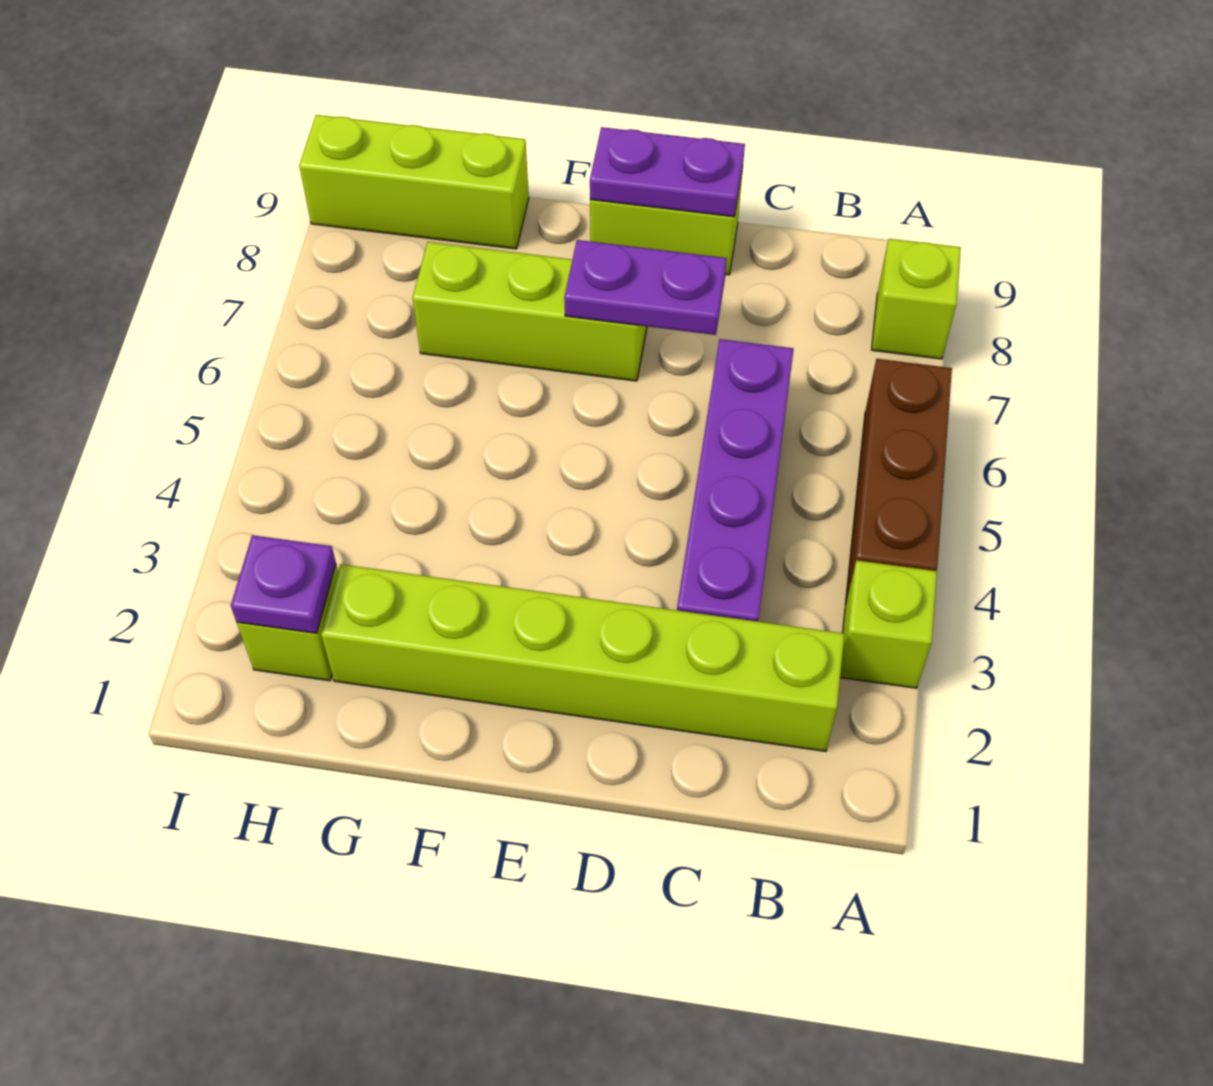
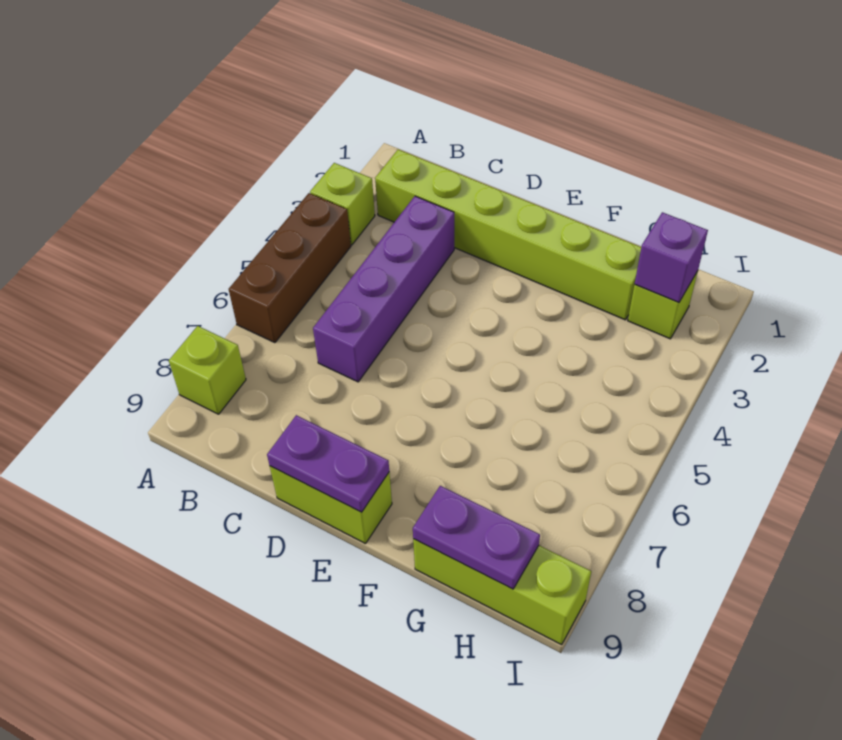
purple 1x2 plate [564,240,727,335] -> purple 1x2 plate moved to [413,486,540,589]
lime 1x3 brick [412,242,647,381] -> none
purple 1x1 plate [231,535,336,633] -> purple 1x1 brick [635,212,708,303]

